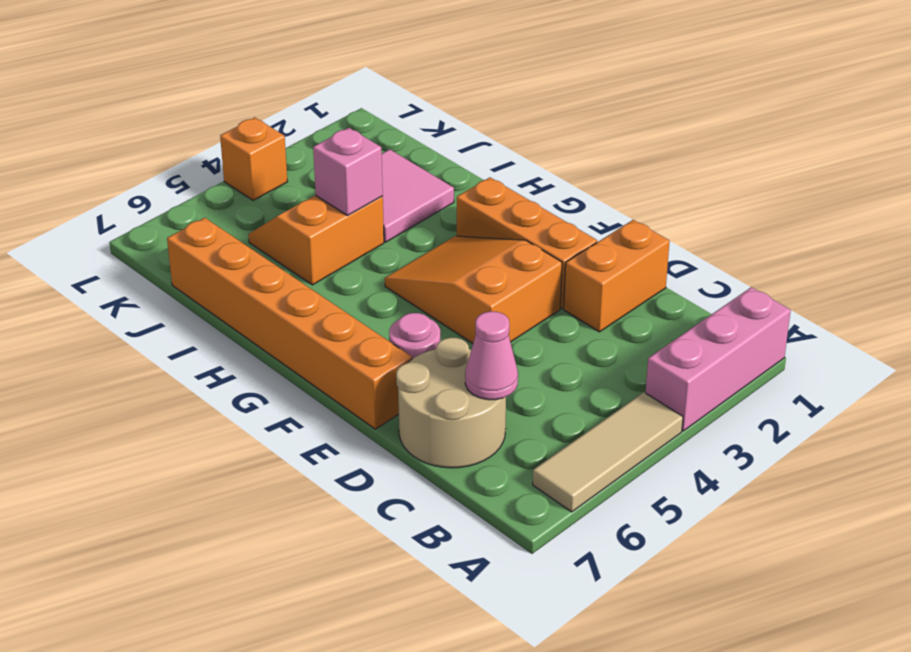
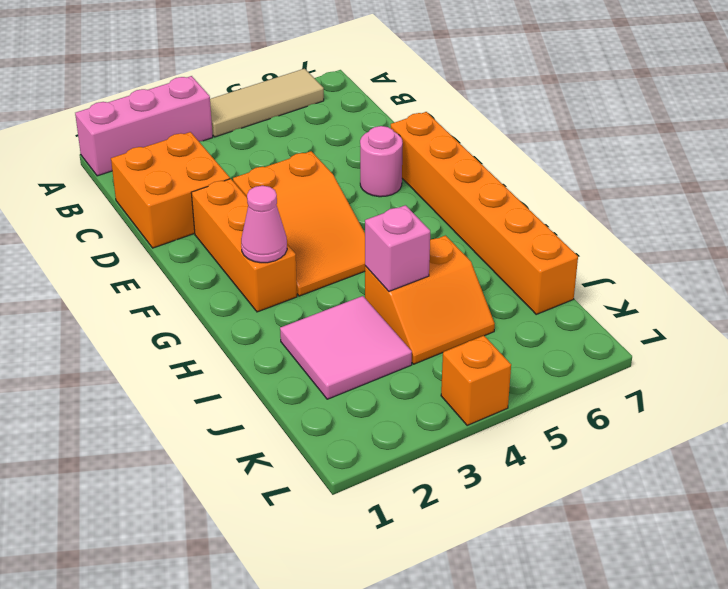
tan 2x2 round brick [396,338,506,468] -> none
pink 1x1 cone [465,311,518,400] -> pink 1x1 cone moved to [241,186,287,263]
orange 1x2 brick [564,220,670,332] -> orange 2x2 brick [111,132,230,248]

